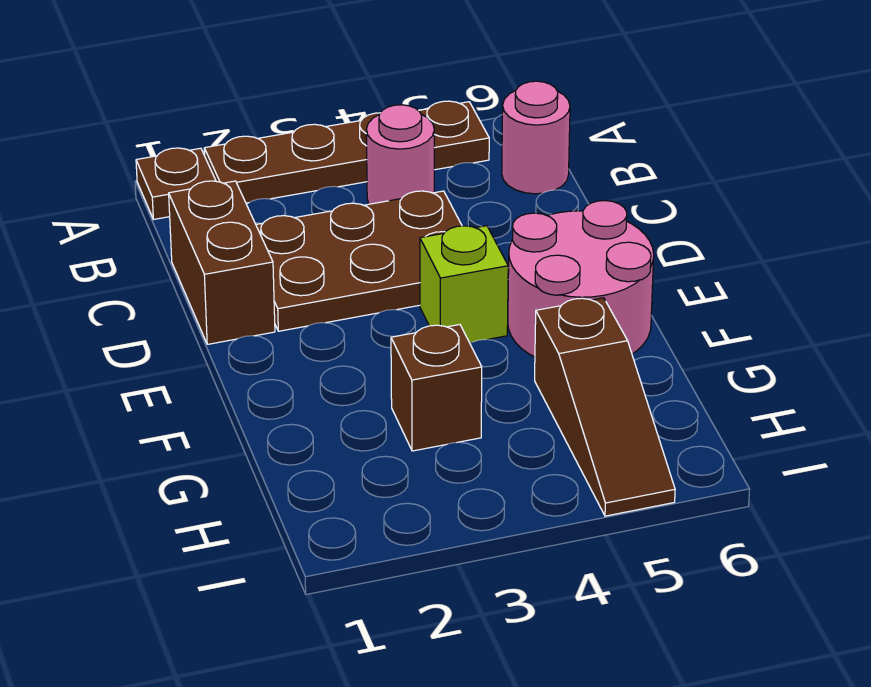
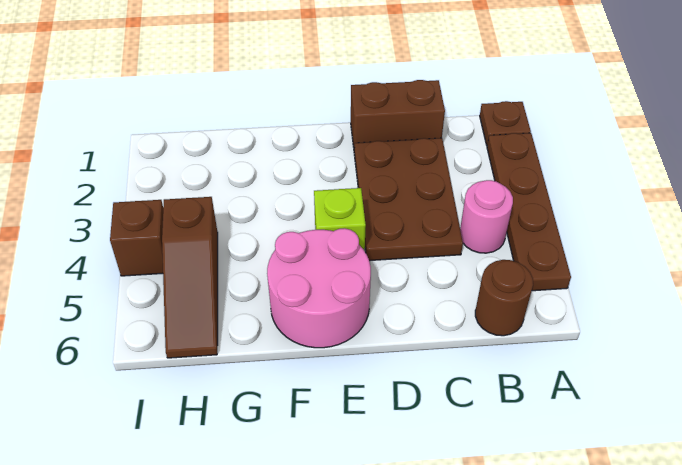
pink 1x1 round brick [502,81,570,194] -> brown 1x1 round brick [475,260,533,336]
brown 1x1 brick [391,325,482,451] -> brown 1x1 brick moved to [110,200,163,276]
brown 1x3 slope [535,298,675,516] -> brown 1x3 slope turned to [162,197,218,358]

